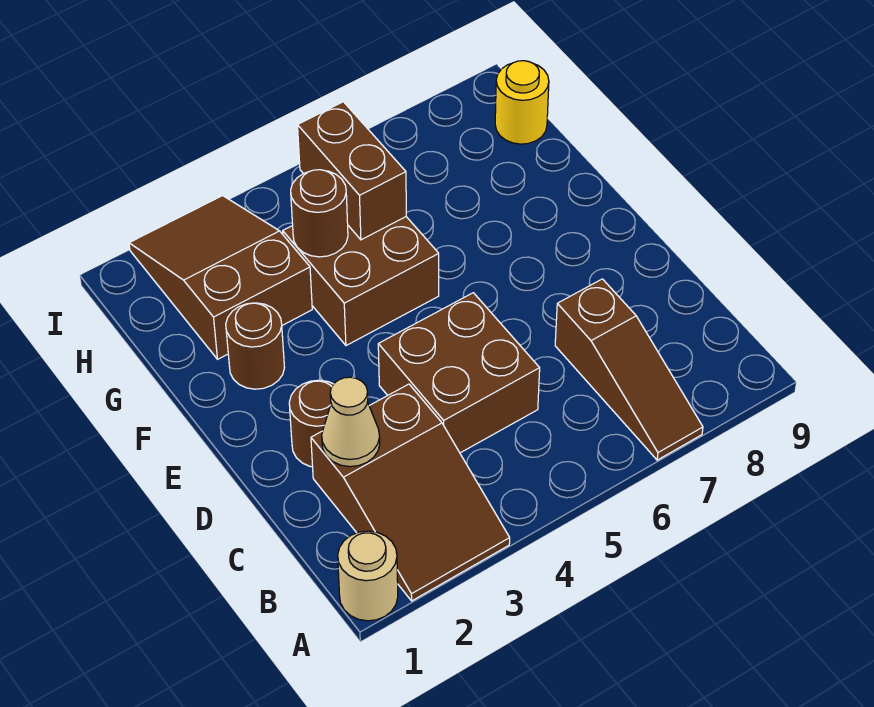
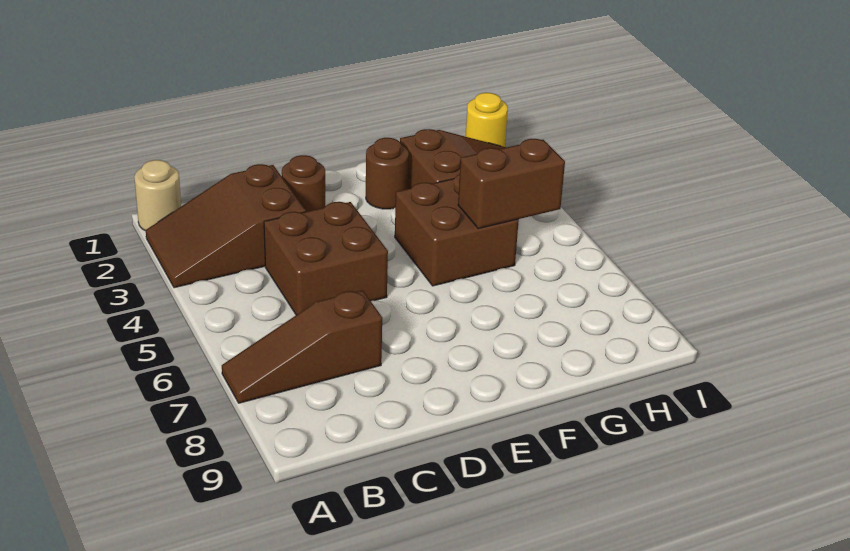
tan 1x1 cone [322,377,380,467] -> none
brown 1x1 round brick [291,170,348,257] -> none
yellow 1x1 round brick [495,61,549,144] -> yellow 1x1 round brick moved to [466,93,508,147]

